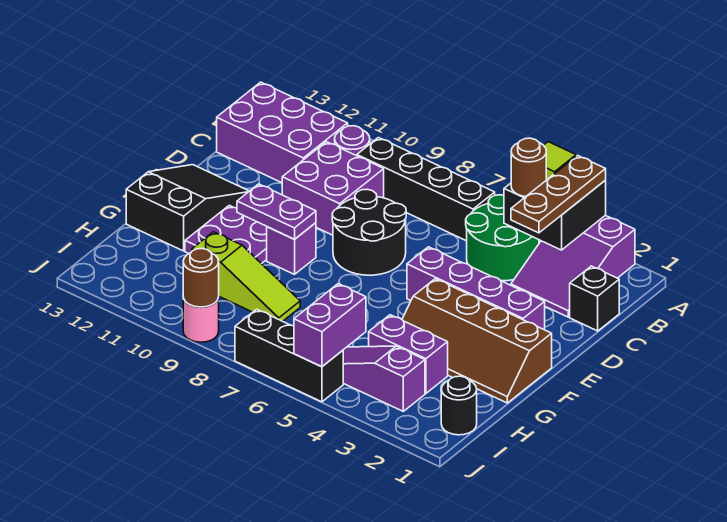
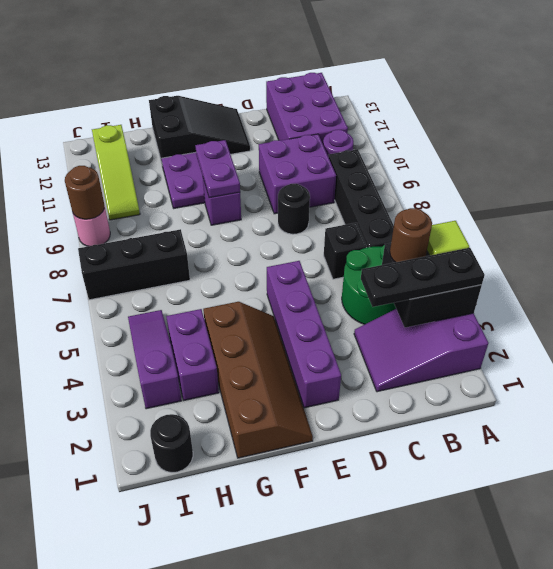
brown 1x3 plate [511,155,606,233] -> black 1x3 plate [361,248,485,307]
black 1x1 brick [570,266,619,331] -> black 1x1 brick moved to [324,223,367,279]
black 2x2 round brick [332,189,406,275] -> black 1x1 round brick [278,184,310,234]
brown 2x4 slope [402,279,552,403] -> brown 2x4 slope turned to [203,302,313,458]
lime 1x3 slope [192,232,300,321] -> lime 1x3 slope moved to [92,125,140,220]
purple 1x2 brick [294,284,366,367] -> none
black 1x3 brick [235,309,343,402] -> black 1x3 brick turned to [78,229,190,300]

